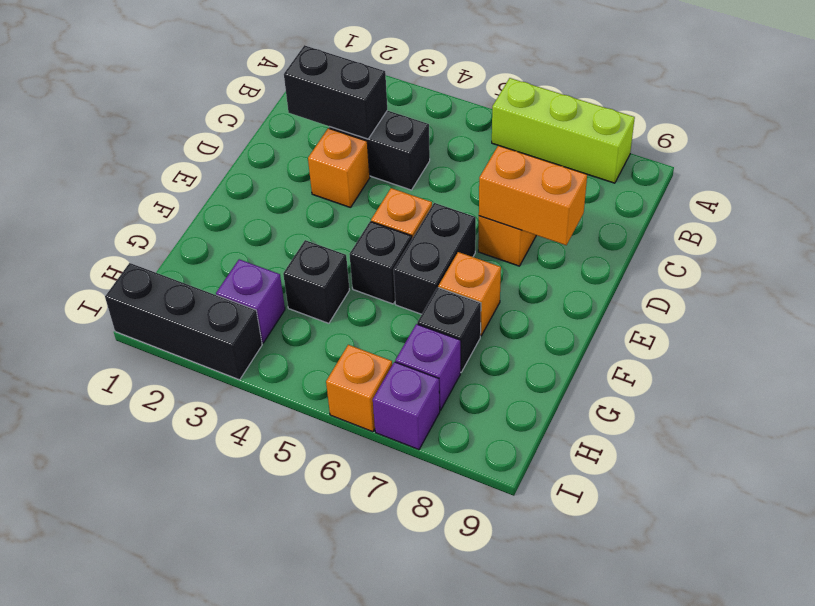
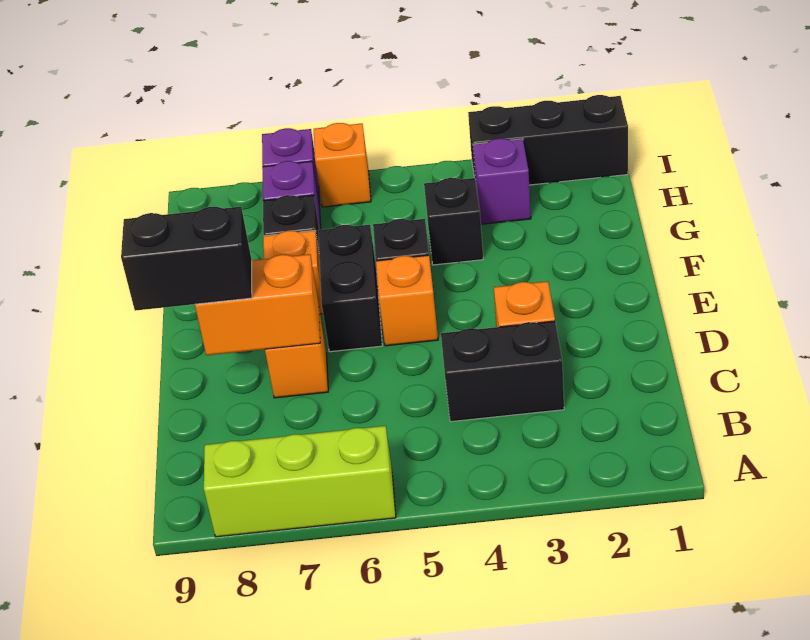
black 1x2 brick [284,45,387,139] -> black 1x2 brick moved to [121,207,252,311]

